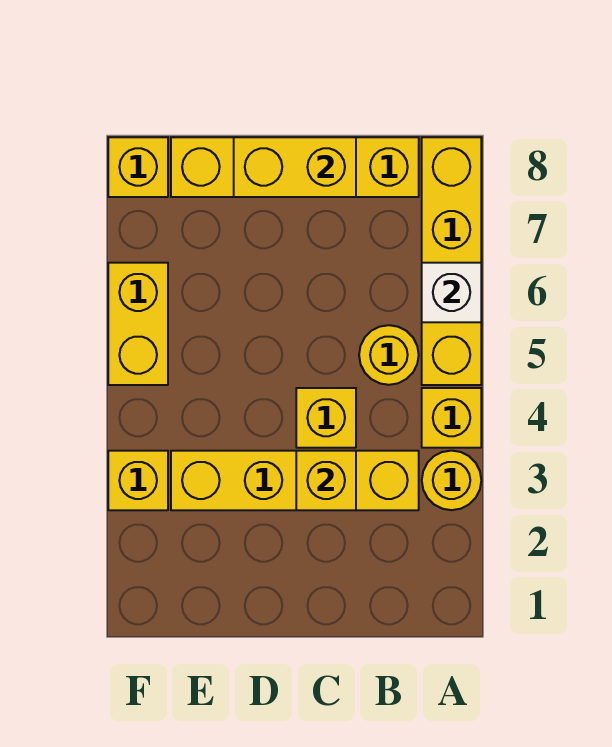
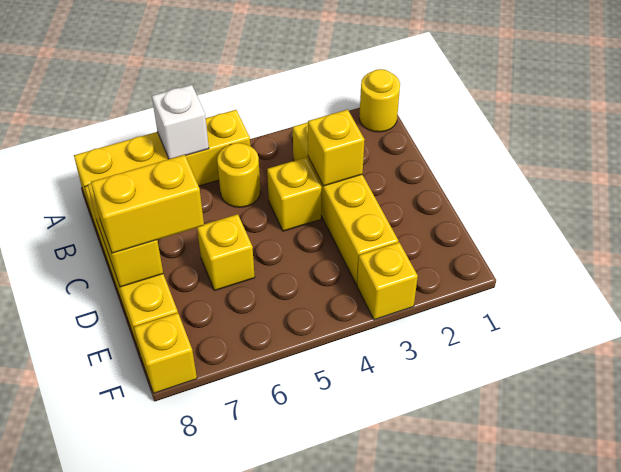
yellow 1x1 round brick [422,451,481,510] -> yellow 1x1 round brick moved to [359,69,400,132]
yellow 1x1 brick [422,388,481,448] -> yellow 1x1 brick moved to [197,214,255,291]
yellow 1x2 brick [108,263,168,385] -> yellow 1x2 brick moved to [91,155,204,253]

